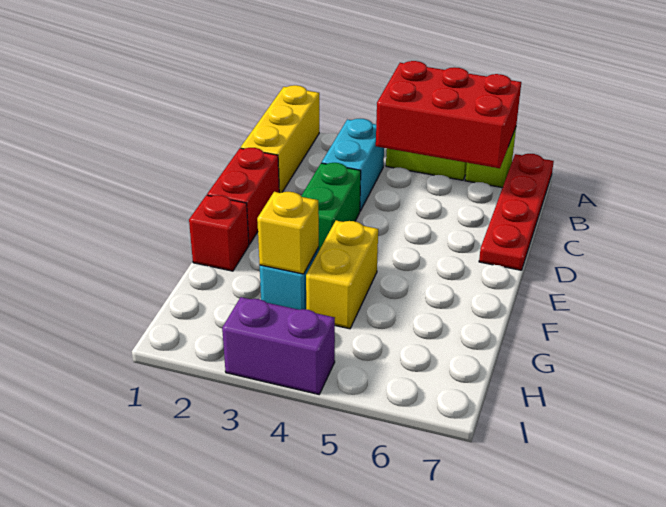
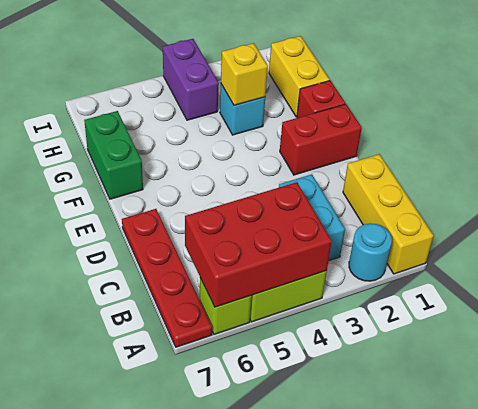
none -> cyan 1x1 round brick [349,223,392,281]
red 1x2 brick [207,148,279,245] -> red 1x2 brick turned to [280,104,362,175]
green 1x2 brick [301,163,361,250] -> green 1x2 brick moved to [84,111,143,199]
yellow 1x2 brick [306,221,378,329] -> yellow 1x2 brick moved to [269,36,330,117]
purple 1x2 brick [222,297,335,394] -> purple 1x2 brick turned to [163,39,219,120]

